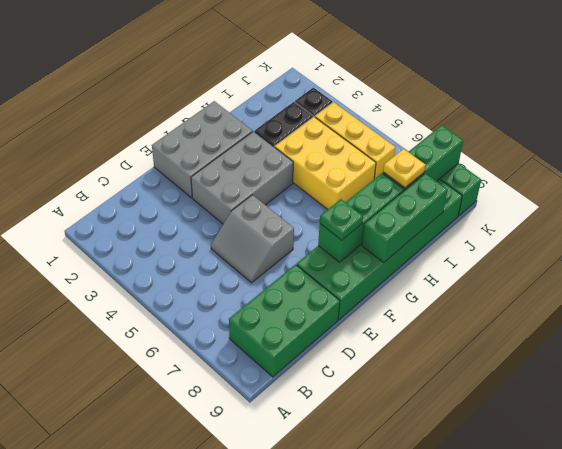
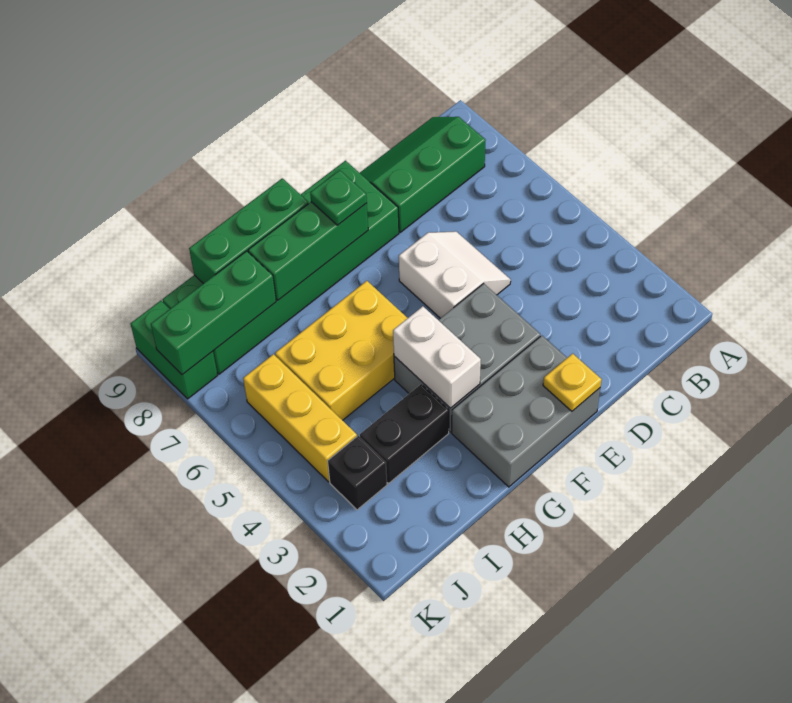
green 2x3 brick [229,264,340,377] -> green 2x3 slope [360,117,485,232]
grey 2x2 slope [211,195,294,283] -> white 2x2 slope [399,231,511,318]
none -> white 1x2 brick [393,306,481,408]
yellow 2x3 brick [275,117,376,209] -> yellow 2x3 brick turned to [275,281,407,420]
yellow 1x1 plate [383,149,425,188] -> yellow 1x1 plate moved to [543,354,602,411]

